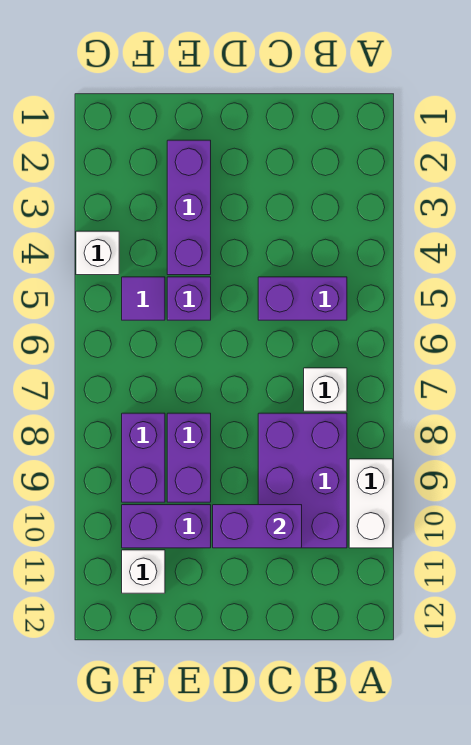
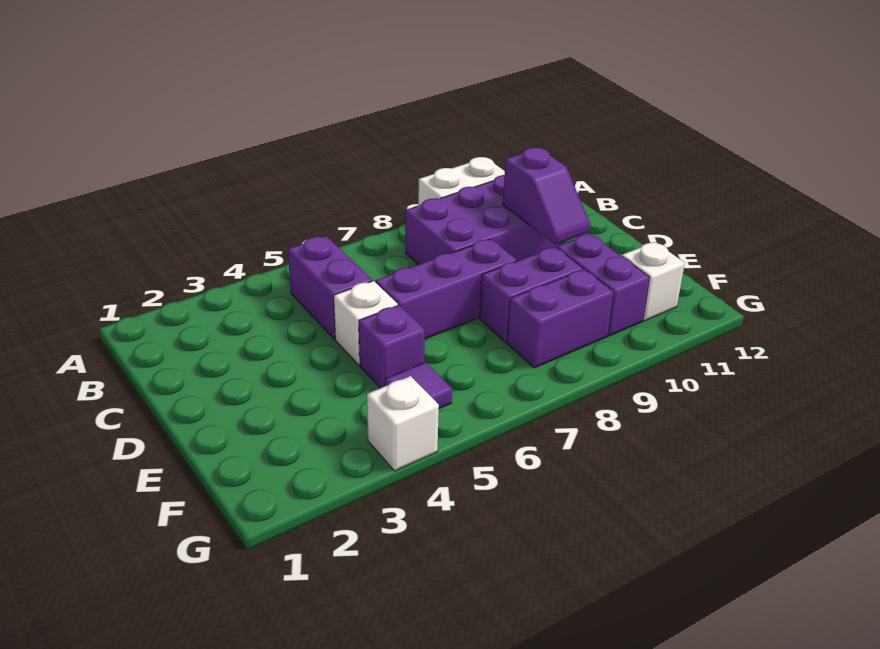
white 1x1 brick [304,368,347,411] -> white 1x1 brick moved to [334,281,398,365]
purple 1x2 brick [213,505,302,548] -> purple 1x2 slope [503,148,590,245]
purple 1x3 brick [167,140,211,275] -> purple 1x3 brick moved to [376,239,517,339]

